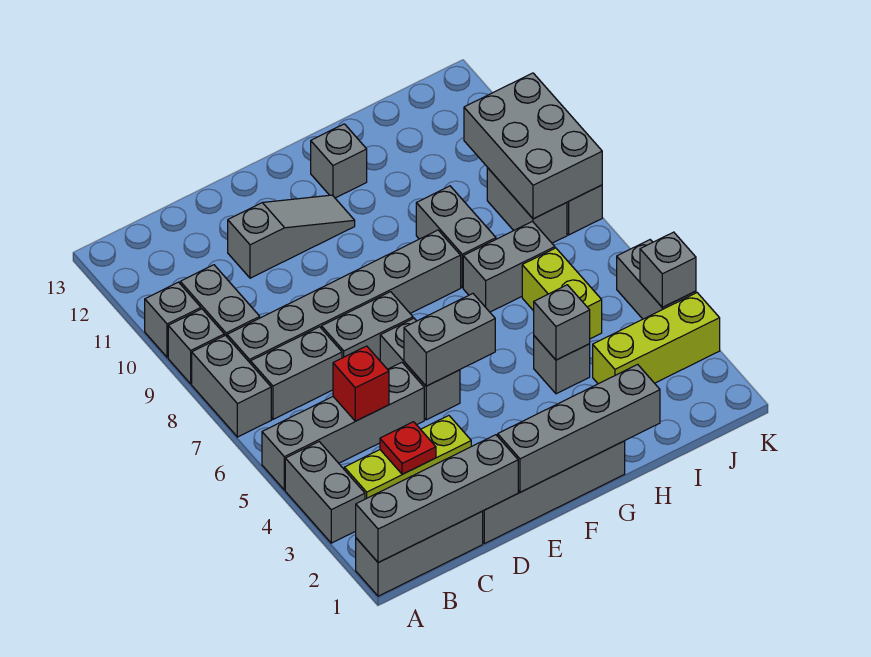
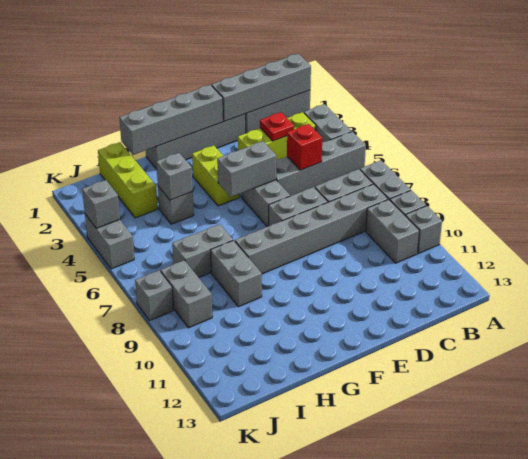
grey 1x3 slope [228,195,355,278] -> none
grey 1x1 brick [311,124,367,198] -> none
lime 1x3 brick [593,293,720,384] -> lime 1x3 brick turned to [98,142,158,218]
lime 1x2 brick [522,248,602,339] -> lime 1x2 brick moved to [192,145,240,206]
grey 2x3 brick [464,73,602,219] -> none

